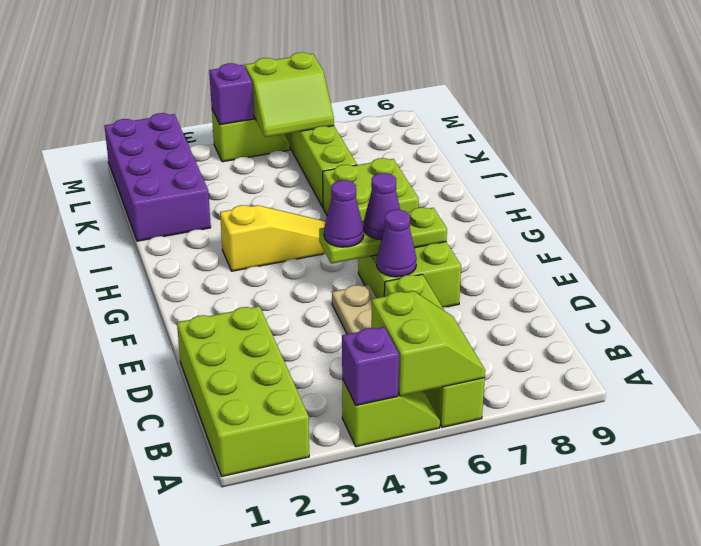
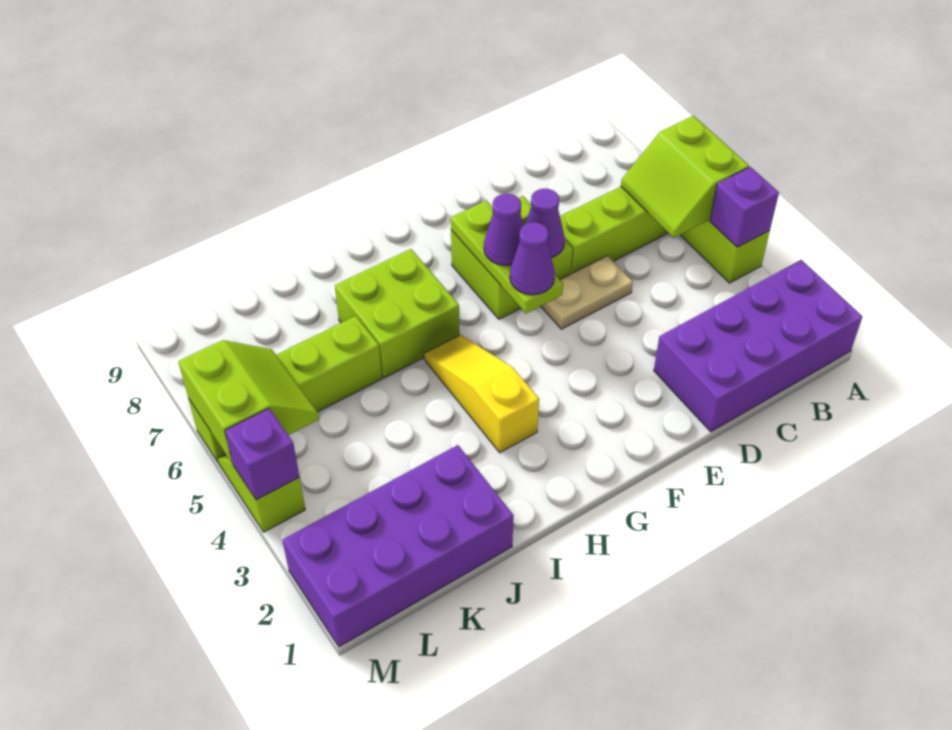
lime 2x4 brick [177,306,309,476] -> purple 2x4 brick [654,260,862,432]
lime 2x2 slope [371,291,485,396] -> lime 2x2 slope turned to [621,116,749,238]

